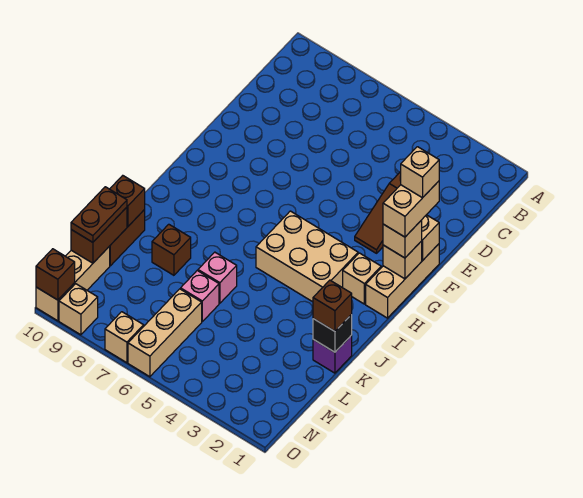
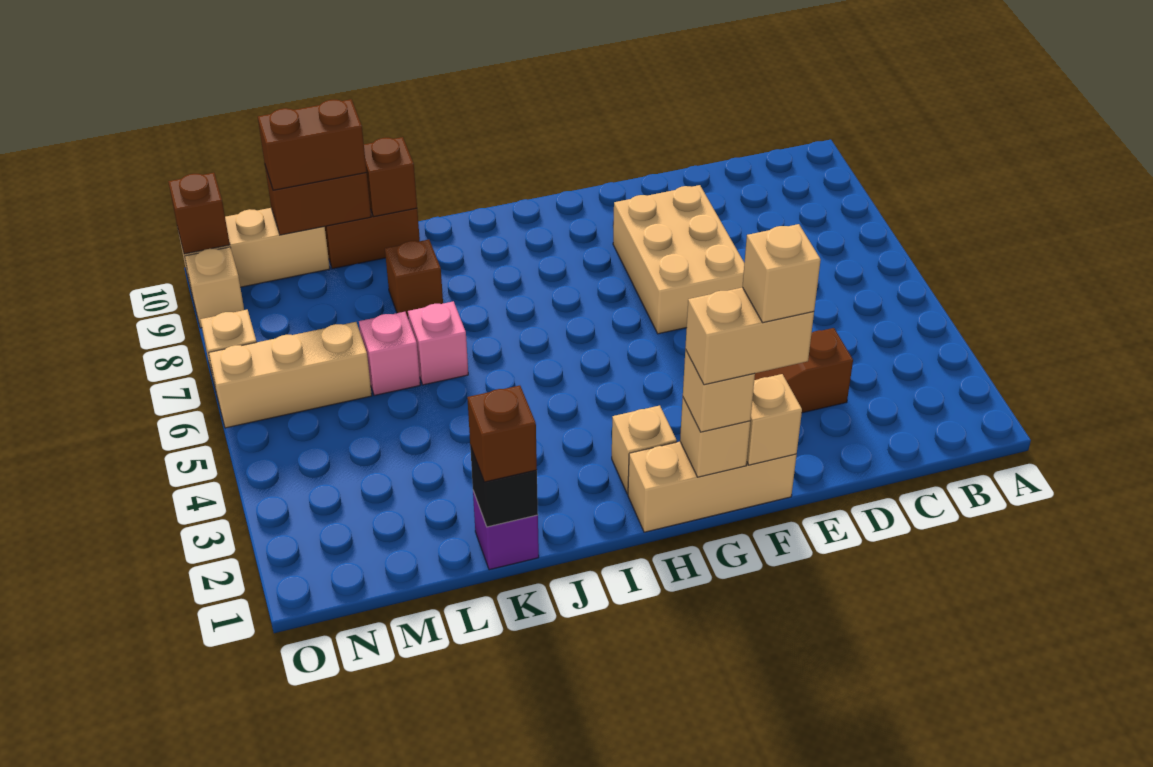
tan 2x3 brick [256,211,358,302] -> tan 2x3 brick moved to [613,185,744,334]
brown 1x2 plate [71,187,127,242] -> brown 1x2 brick [258,99,367,190]

